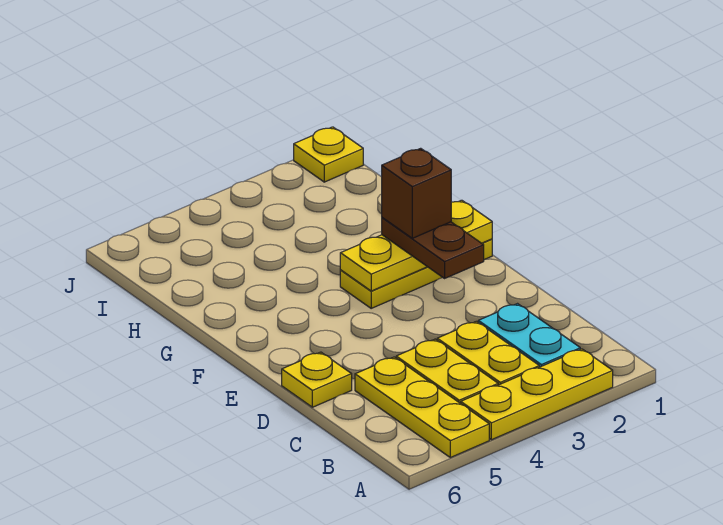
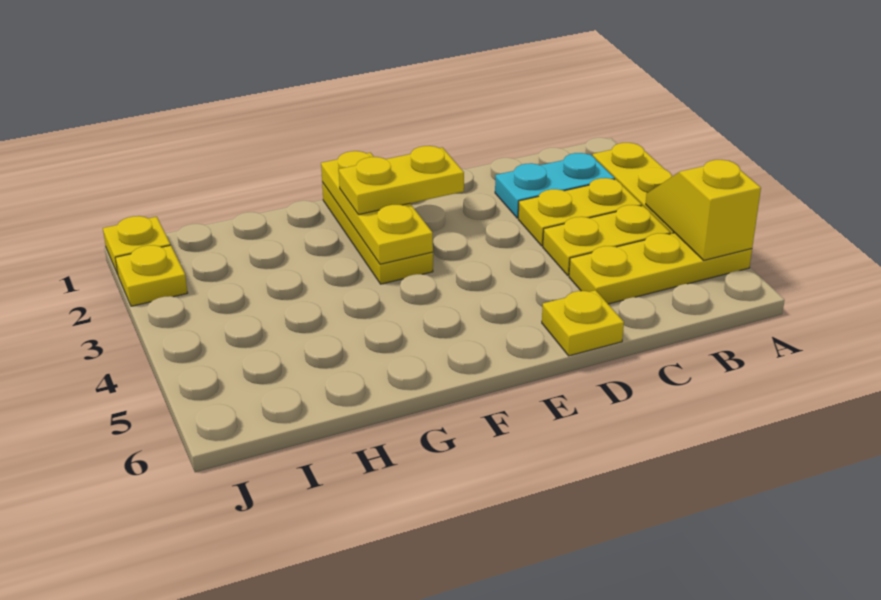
none -> yellow 1x2 slope [646,160,761,260]
brown 1x2 plate [382,218,484,278] -> yellow 1x2 plate [339,146,464,215]
brown 1x1 brick [382,148,451,238] -> none
none -> yellow 1x1 plate [115,245,188,306]

